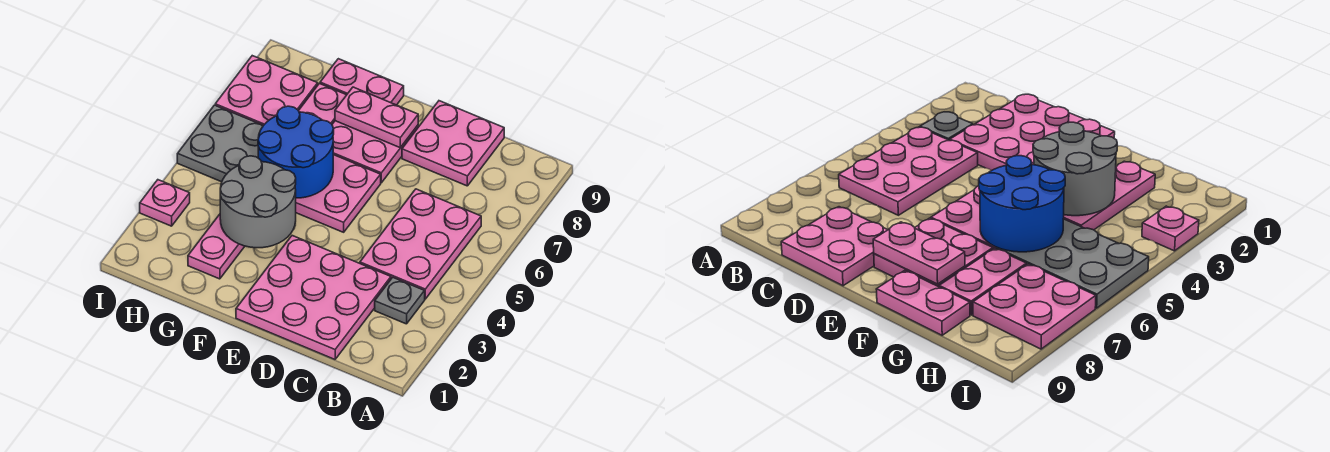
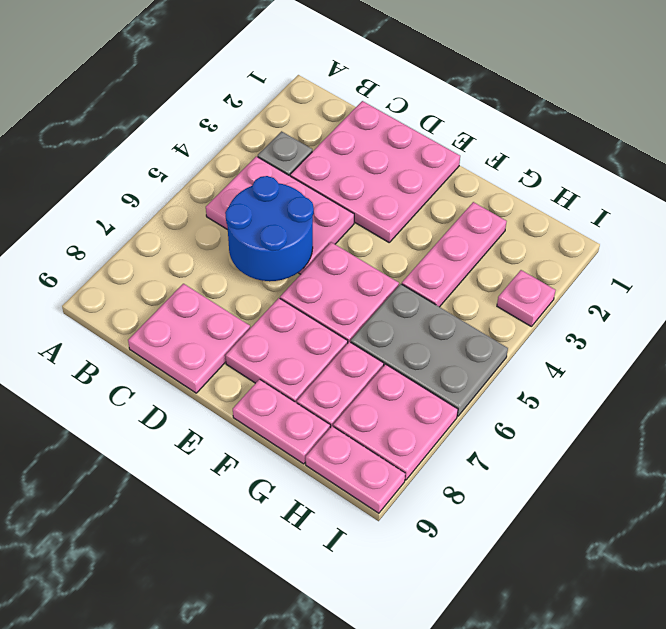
pink 2x3 plate [360,189,481,299] -> pink 2x3 plate turned to [206,156,354,274]
pink 1x2 plate [335,87,418,148] -> pink 1x2 plate moved to [306,426,405,513]
grey 2x2 round brick [220,156,296,248] -> none
blue 2x2 round brick [258,106,334,198] -> blue 2x2 round brick moved to [225,176,314,281]

